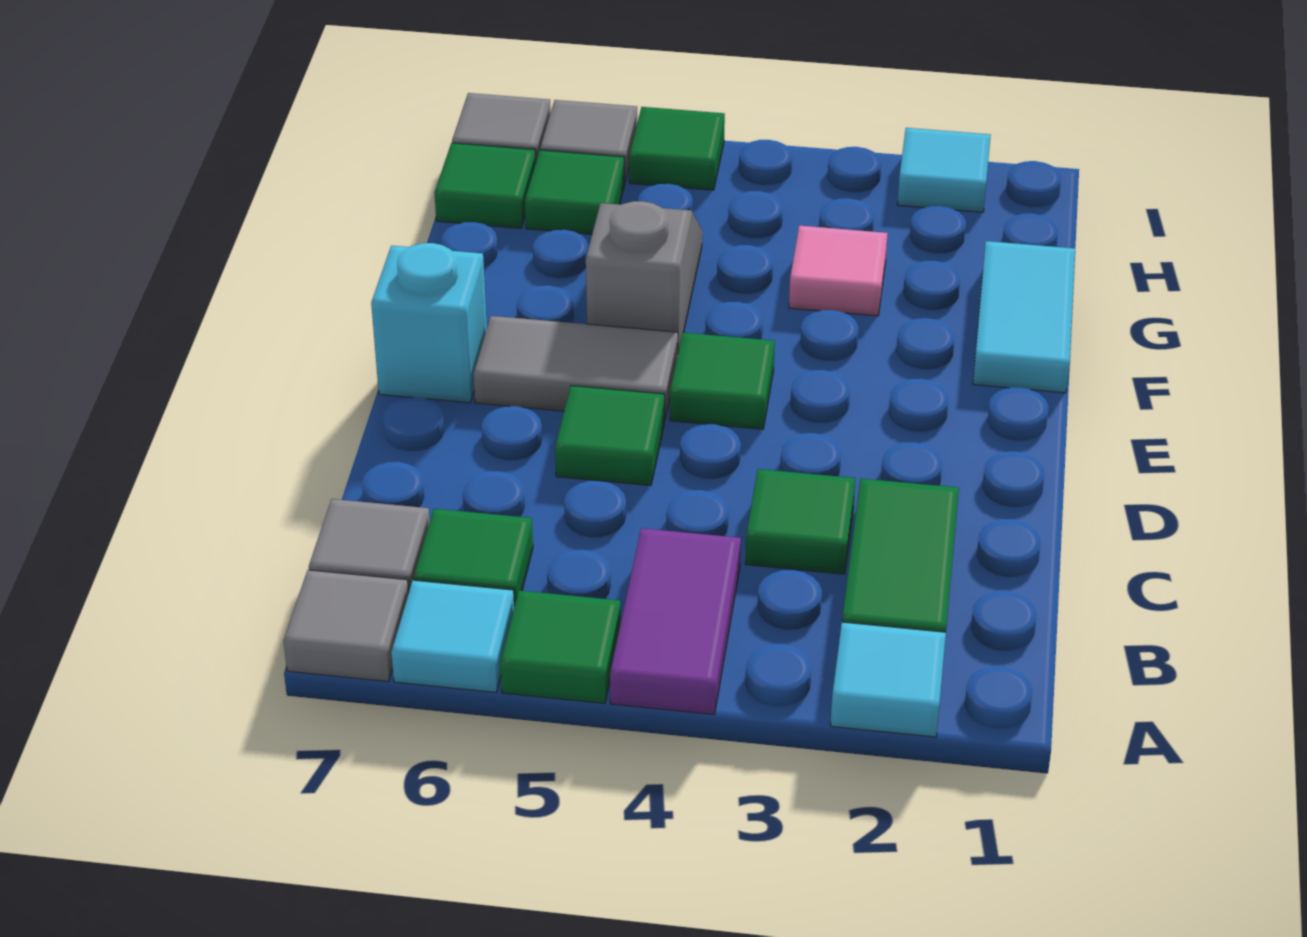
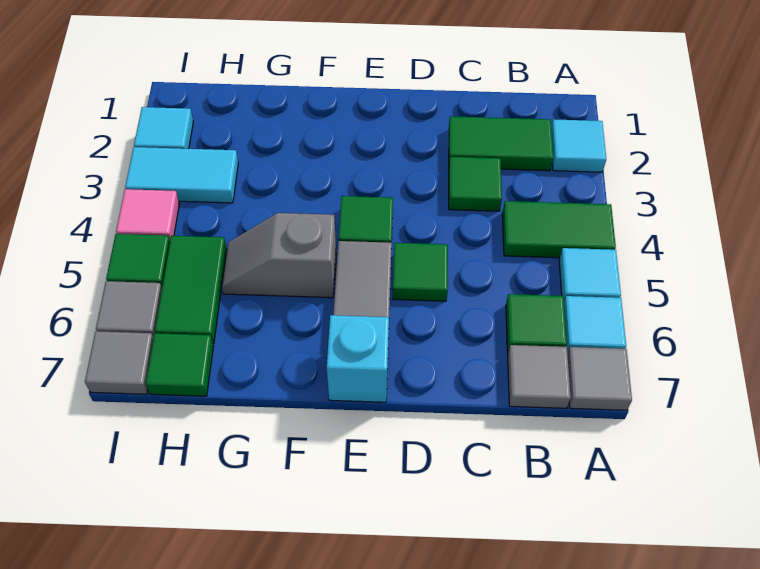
purple 1x2 tile [610,528,741,715] -> green 1x2 tile [502,201,616,258]
green 1x1 tile [500,591,621,703] -> cyan 1x1 tile [559,248,621,301]
cyan 1x2 tile [973,241,1075,393] -> cyan 1x2 tile moved to [125,147,238,203]
pink 1x1 tile [789,226,888,316] -> pink 1x1 tile moved to [116,189,179,239]
green 1x1 tile [525,150,625,234] -> green 1x2 tile [155,236,227,344]

